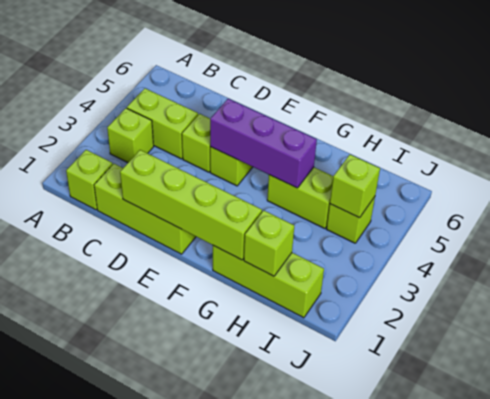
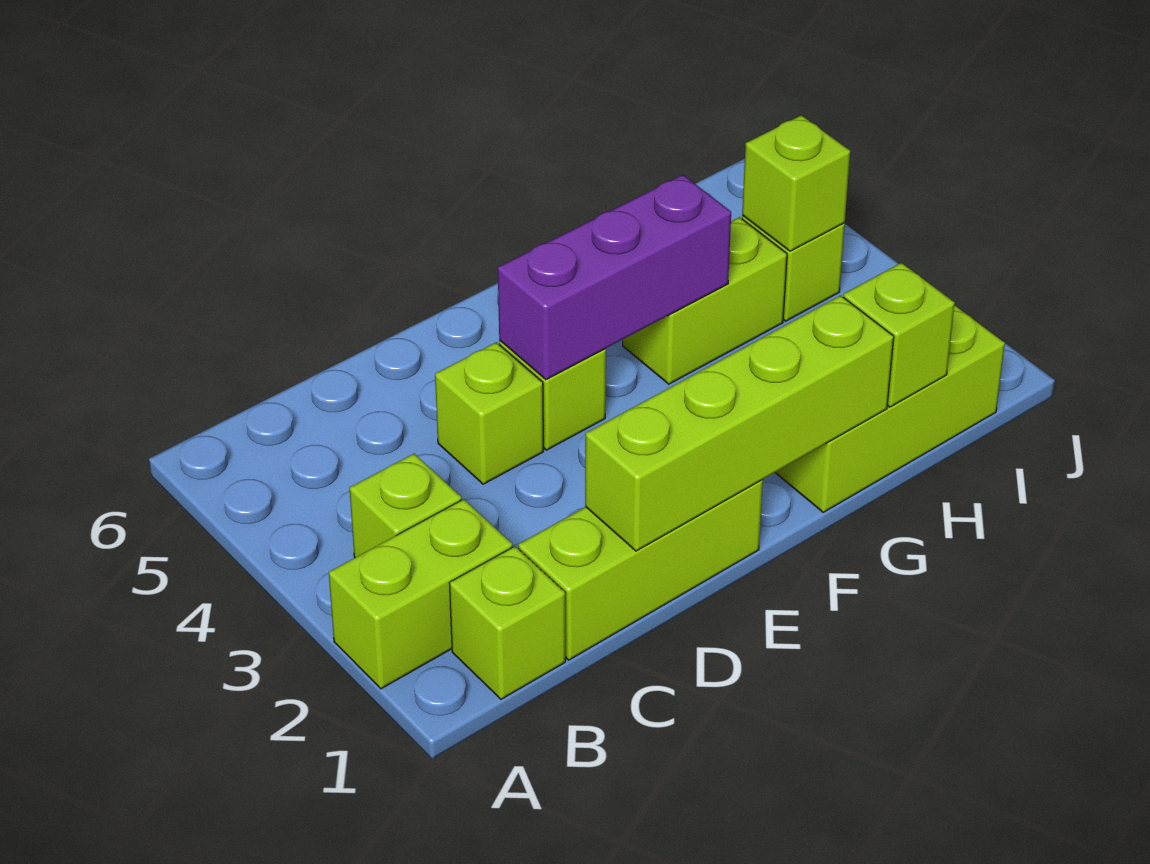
lime 1x2 brick [127,88,198,159] -> lime 1x2 brick moved to [329,499,512,689]

